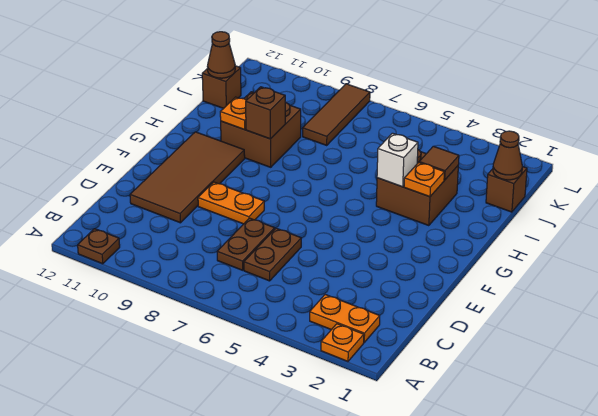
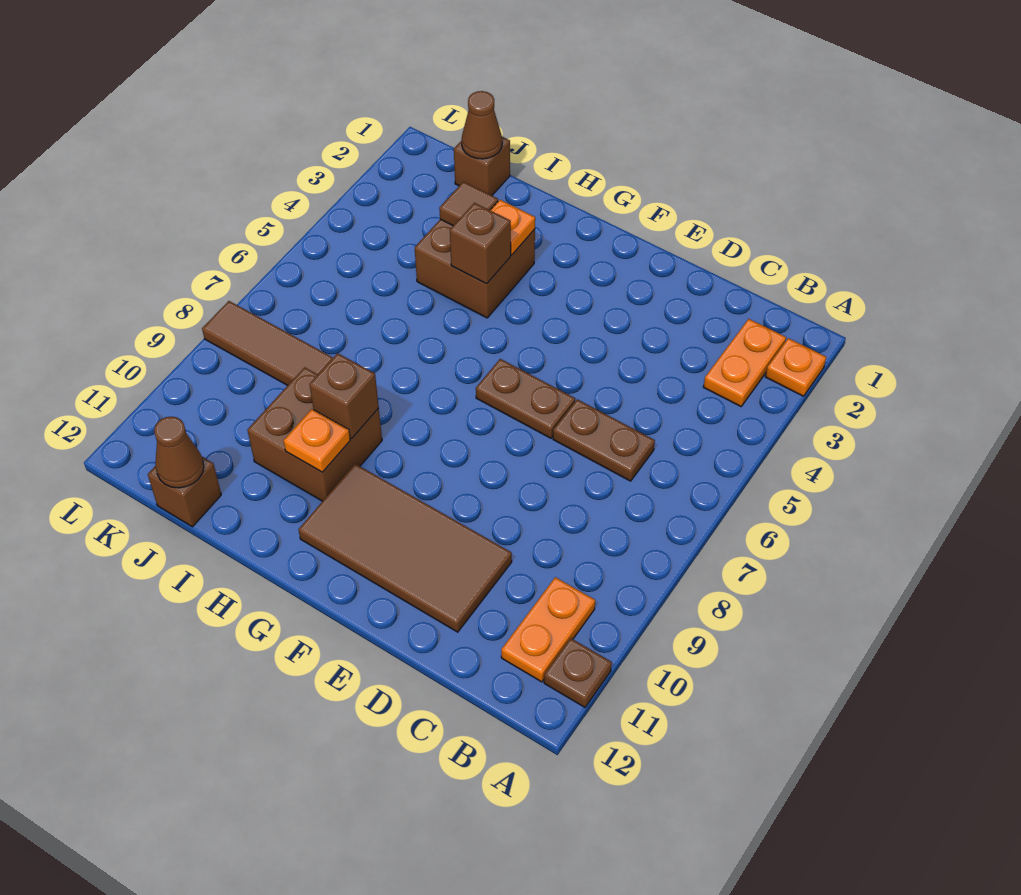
brown 1x2 plate [217,218,275,270] -> brown 1x2 plate moved to [476,359,575,438]
orange 1x2 plate [198,182,264,224] -> orange 1x2 plate moved to [501,577,595,682]
white 1x1 brick [377,133,418,187] -> brown 1x1 brick [450,203,511,284]

